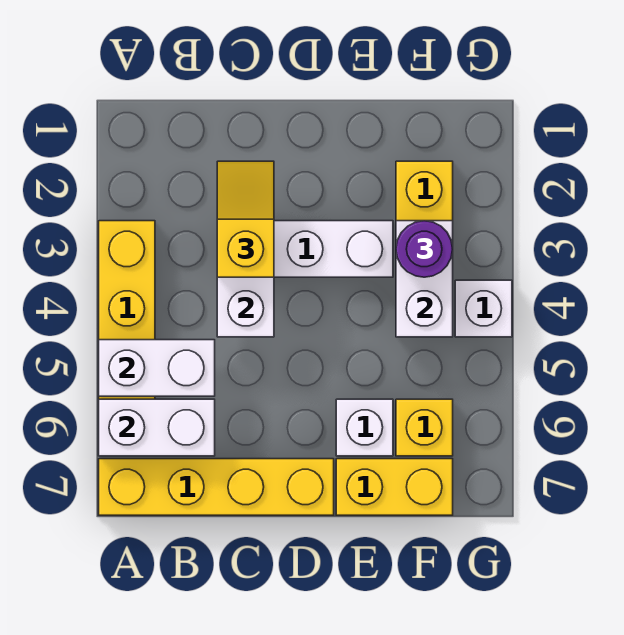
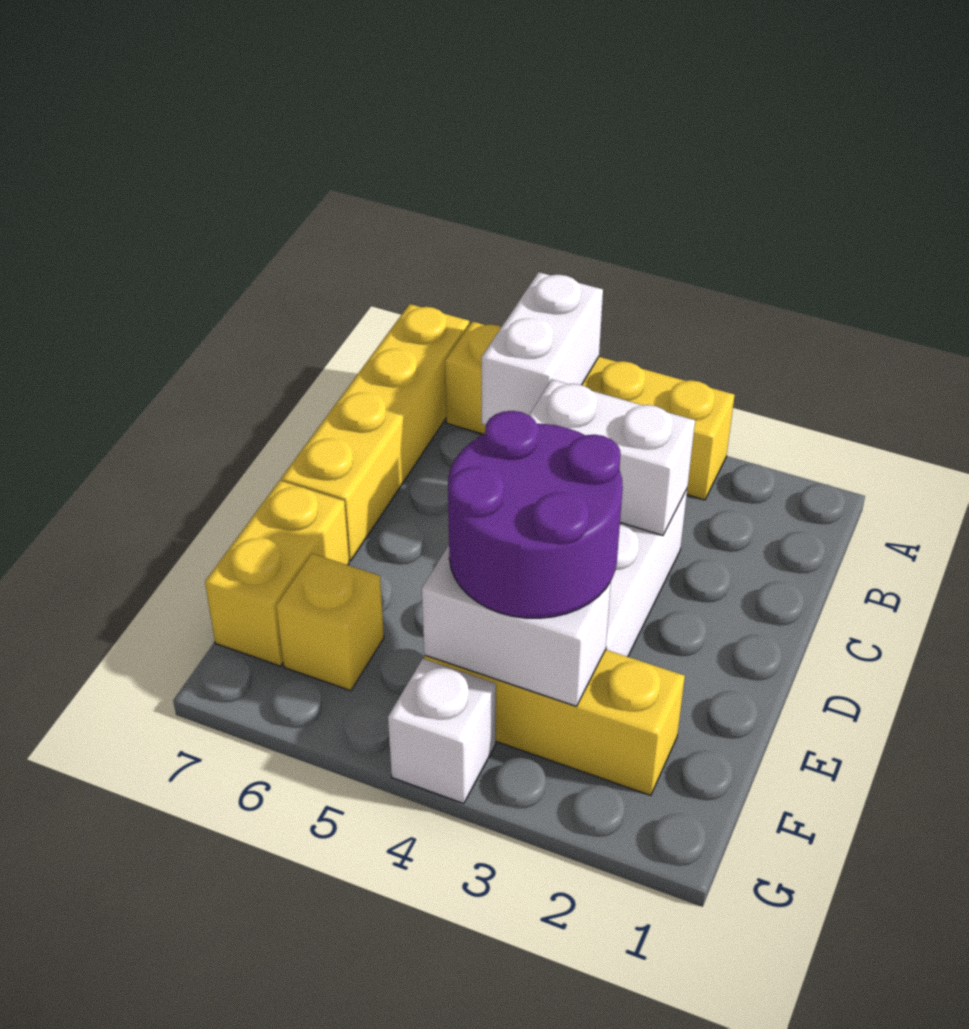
white 1x2 brick [99,399,215,456] -> none
yellow 1x2 slope [217,161,274,277] -> none
white 1x1 brick [336,399,393,456] -> none
purple 1x1 round brick [396,221,453,277] -> purple 2x2 round brick [448,411,623,618]

